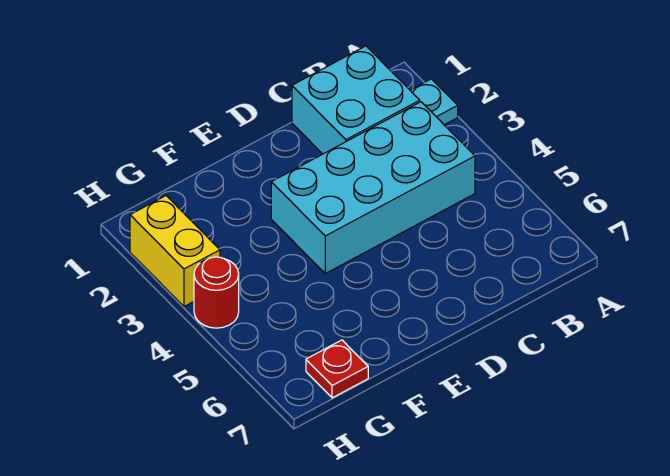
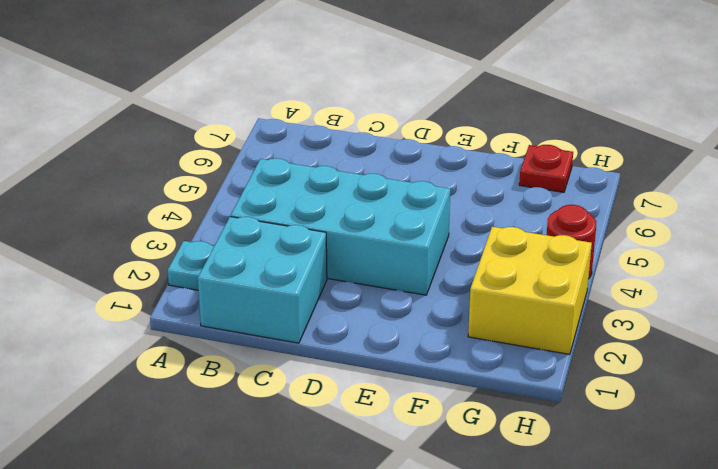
yellow 1x2 brick [130,196,220,307] -> yellow 2x2 brick [468,227,592,354]

